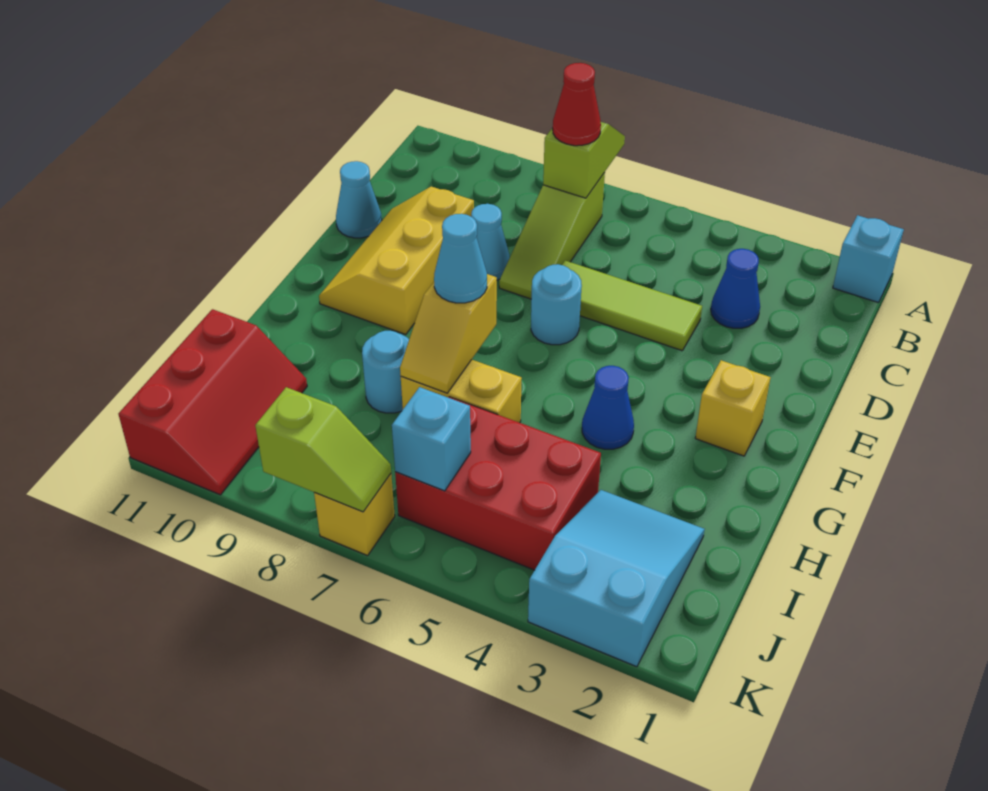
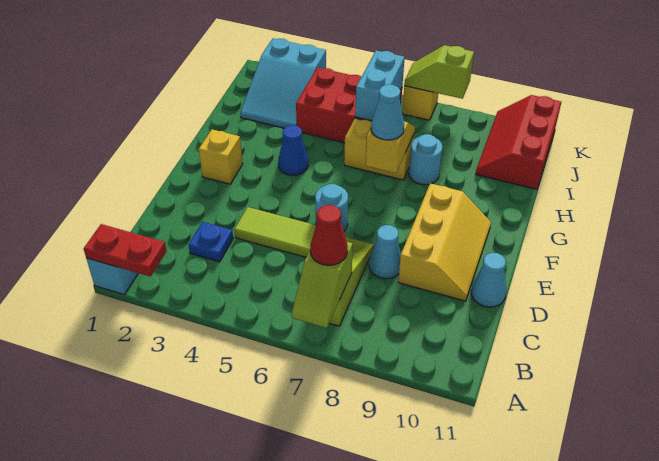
none -> red 1x2 plate [84,224,167,277]
blue 1x1 cone [711,249,760,328] -> blue 1x1 plate [189,222,233,262]
cyan 1x1 brick [392,387,471,491] -> cyan 1x2 brick [355,50,405,121]

